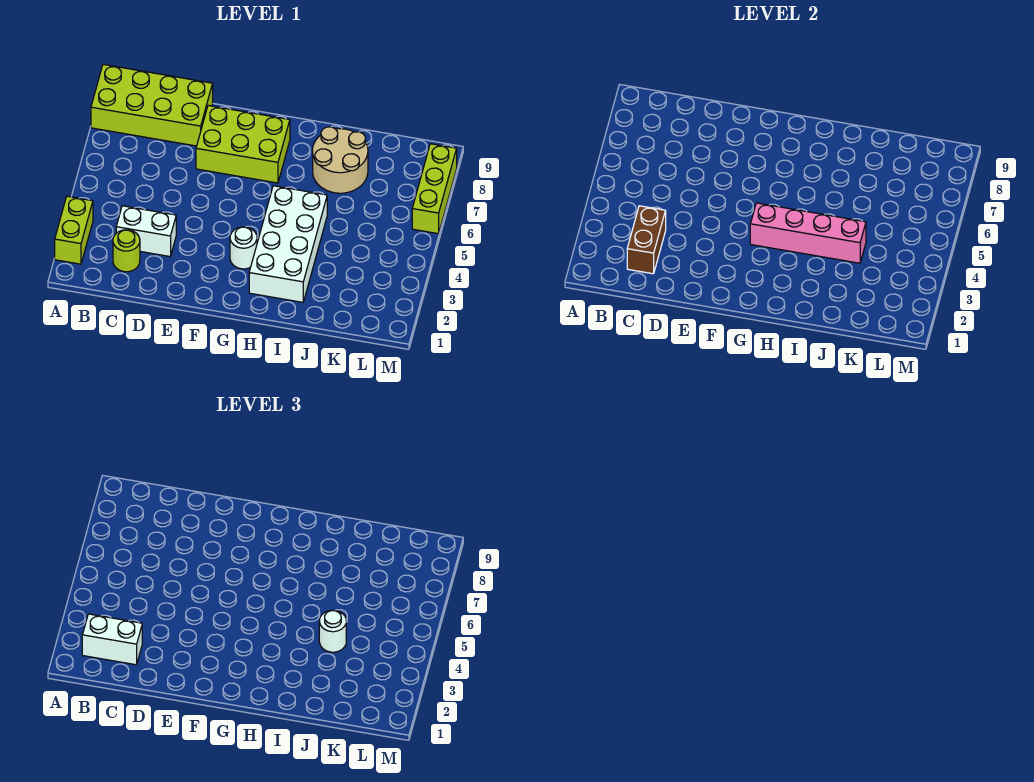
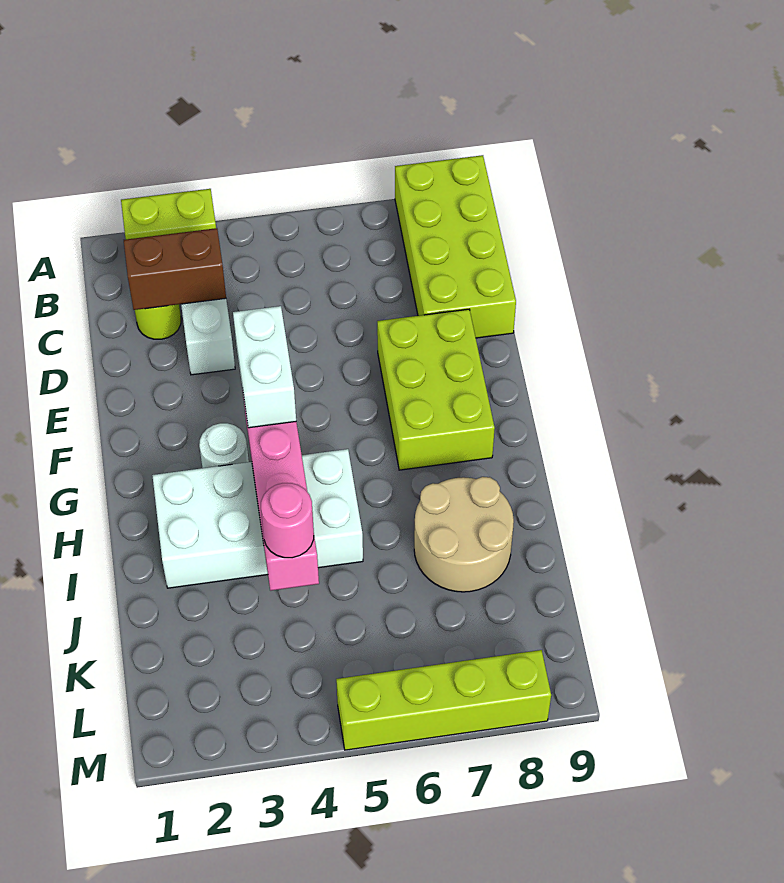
white 1x2 brick [82,614,142,665] -> white 1x2 brick moved to [233,306,296,428]
white 1x1 round brick [319,610,346,652] -> pink 1x1 round brick [261,483,314,558]
lime 1x3 brick [412,144,457,234] -> lime 1x4 brick [336,650,551,750]

